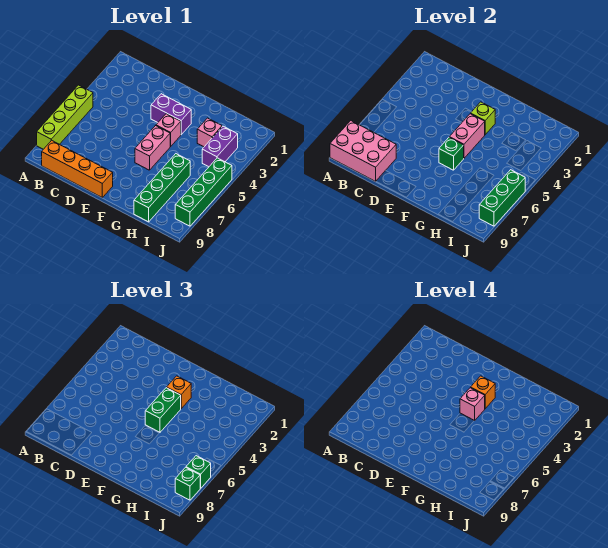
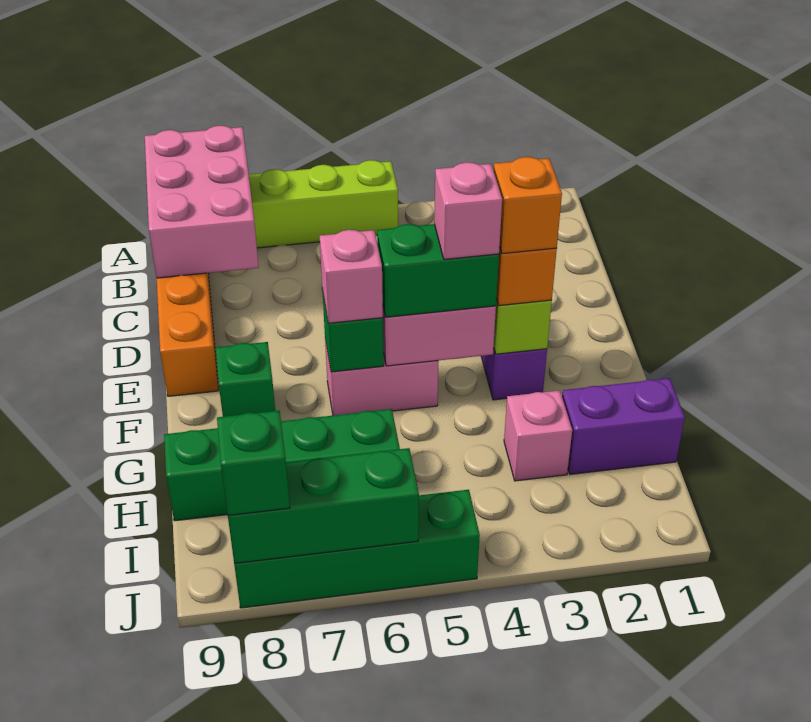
pink 1x1 brick [156,114,181,146] -> pink 1x1 brick moved to [320,230,383,323]
purple 1x2 brick [202,126,238,167] -> purple 1x2 brick moved to [562,378,685,474]
green 1x1 brick [186,456,211,488] -> green 1x1 brick moved to [216,342,275,417]

